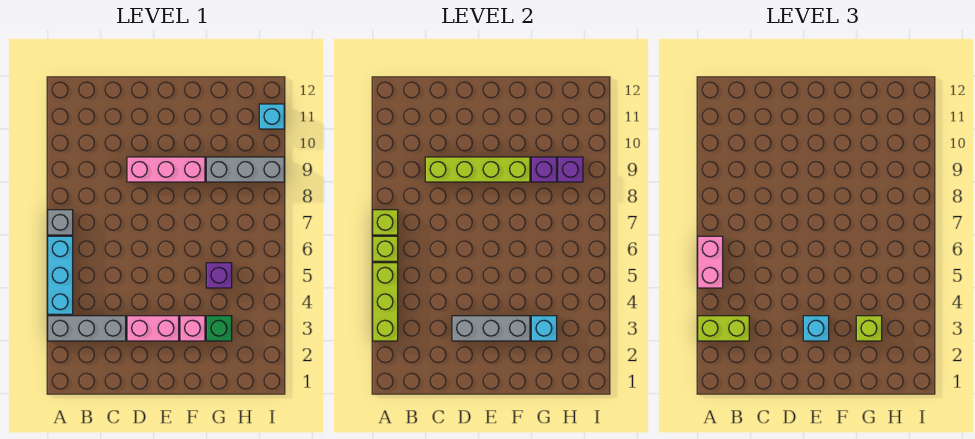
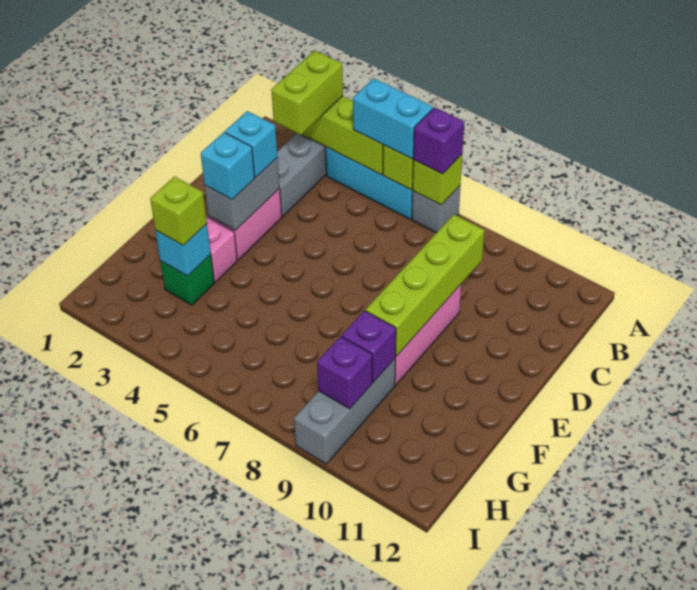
pink 1x2 brick [698,236,723,288] -> cyan 1x2 brick [353,78,433,159]
grey 1x3 brick [452,316,530,341] -> grey 1x2 brick [205,158,280,231]
purple 1x1 brick [206,263,232,288] -> purple 1x1 brick moved to [413,107,464,174]
cyan 1x1 brick [259,104,284,129] -> cyan 1x1 brick moved to [225,111,278,177]

